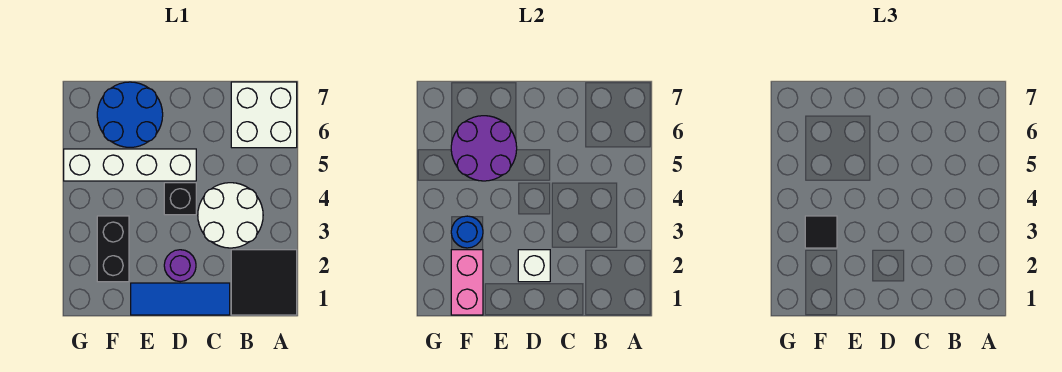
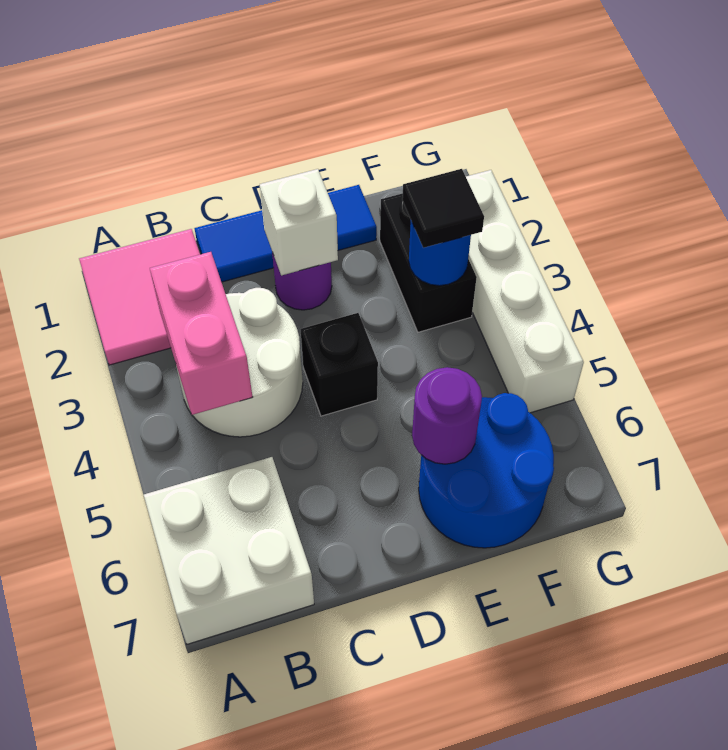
black 2x2 tile [231,250,297,315] -> pink 2x2 tile [79,229,200,365]
white 1x4 brick [64,149,196,181] -> white 1x4 brick turned to [466,170,584,413]
purple 2x2 round brick [451,116,517,181] -> purple 1x1 round brick [412,367,482,464]
pink 1x2 brick [451,250,483,315] -> pink 1x2 brick moved to [150,252,253,415]

